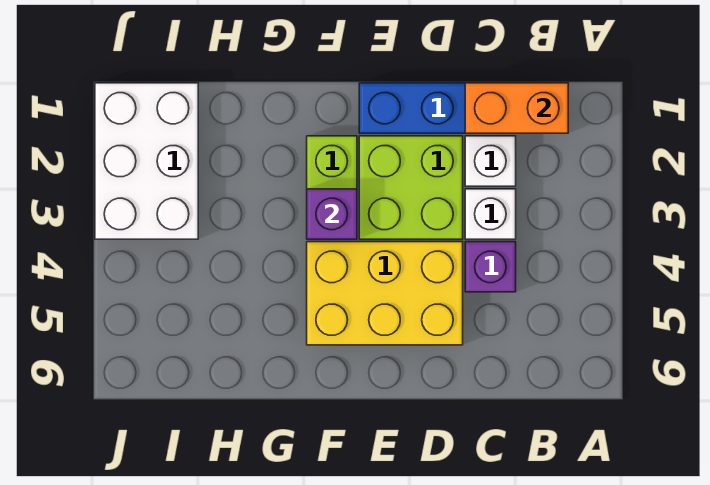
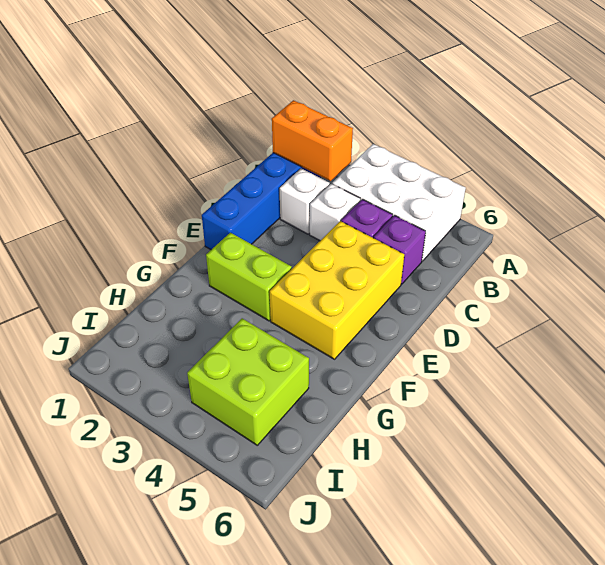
orange 1x2 brick [465,83,568,133] -> orange 1x2 brick turned to [272,100,353,181]
lime 2x2 brick [359,136,463,239] -> lime 2x2 brick moved to [187,318,309,445]
purple 1x1 brick [307,189,357,239] -> purple 1x1 brick moved to [374,215,426,284]
white 2x3 brick [95,83,198,239] -> white 2x3 brick moved to [332,144,466,261]

